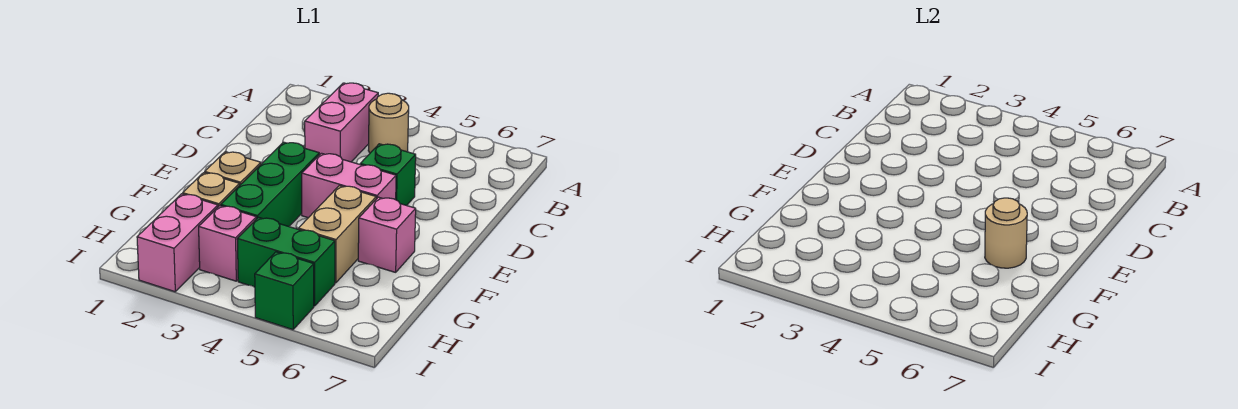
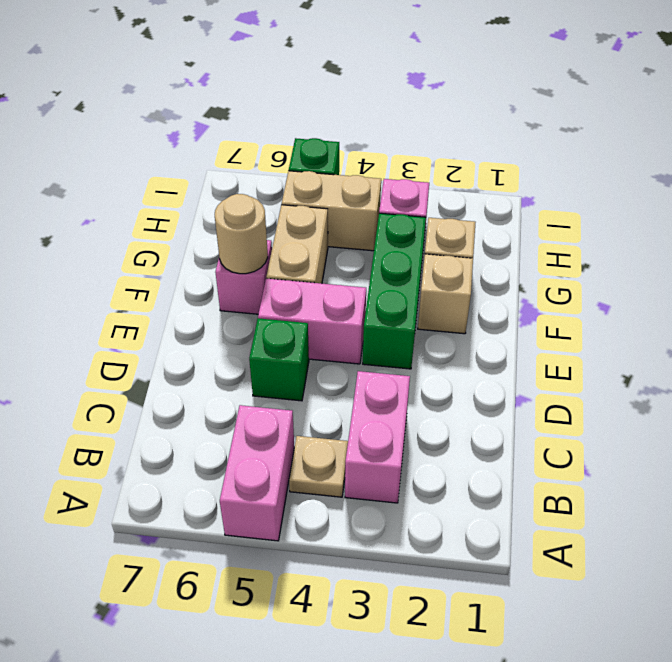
tan 1x1 round brick [368,93,409,153] -> tan 1x1 plate [289,436,348,497]
pink 1x2 brick [137,194,218,292] -> pink 1x2 brick moved to [220,405,294,541]
green 1x2 brick [237,217,335,306] -> tan 1x2 brick [282,171,381,251]

